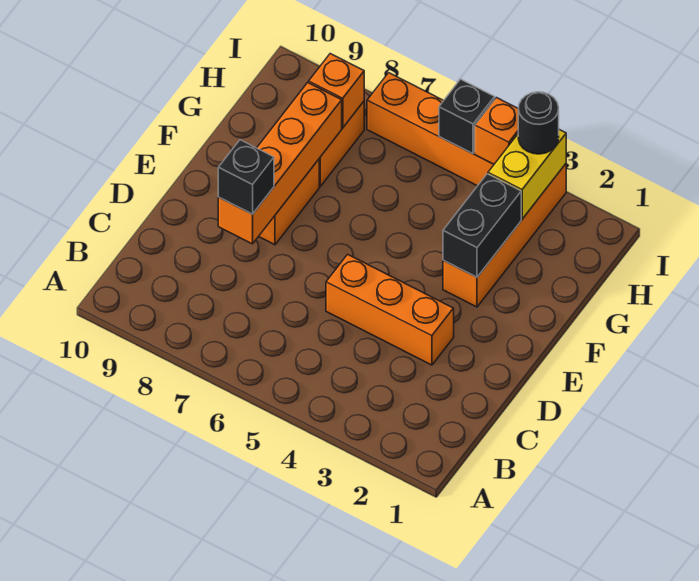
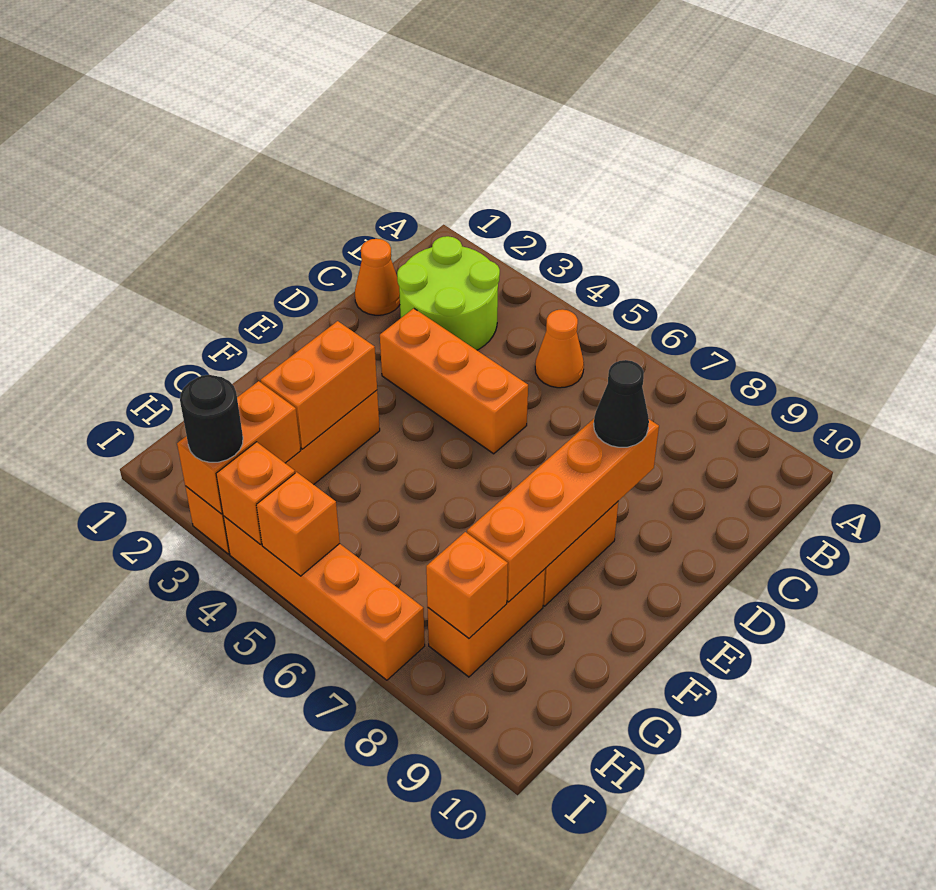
none -> lime 2x2 round brick [397,236,500,350]
none -> orange 1x1 cone [535,309,584,388]
none -> orange 1x1 cone [355,239,400,315]
black 1x1 brick [218,140,274,214] -> black 1x1 cone [594,360,649,447]
black 1x2 brick [443,174,521,277] -> orange 1x2 brick [261,321,377,449]
yellow 1x2 brick [488,130,566,219] -> orange 1x2 brick [177,381,301,514]
black 1x1 brick [439,79,495,154] -> orange 1x1 brick [256,472,340,576]

